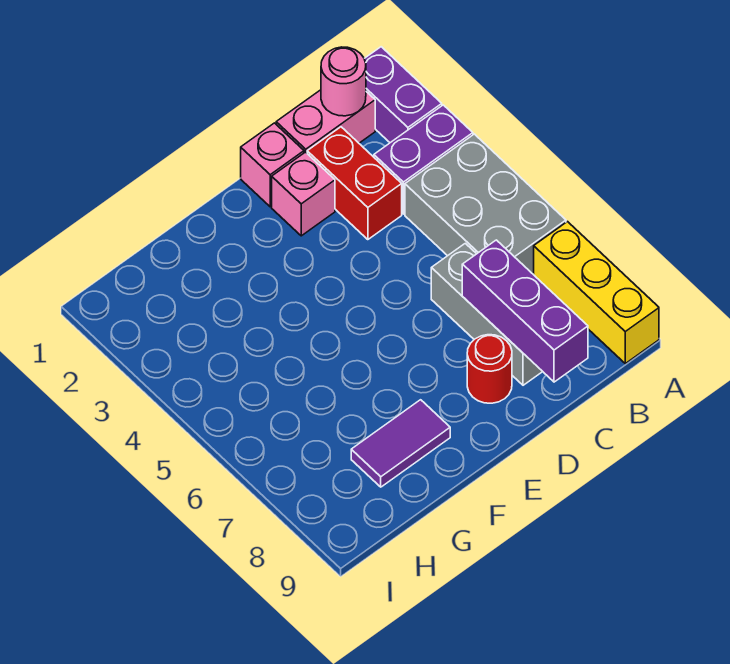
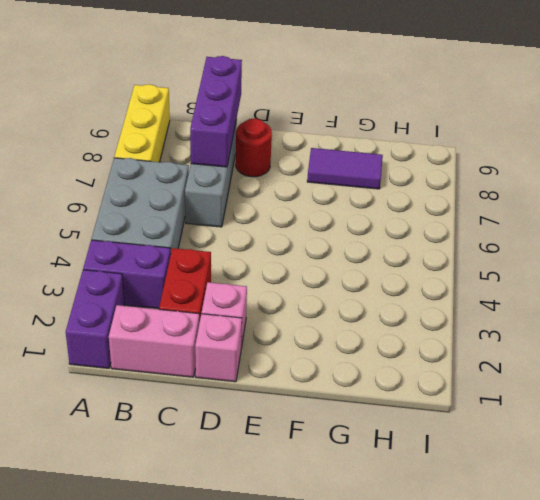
pink 1x1 round brick [321,47,366,116] -> none

